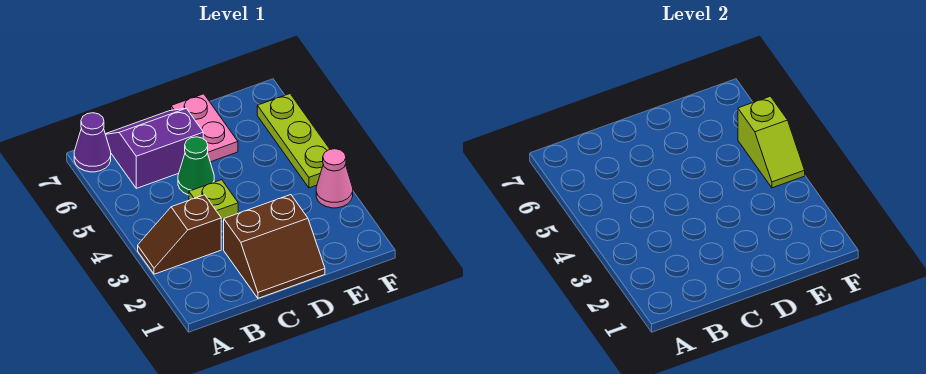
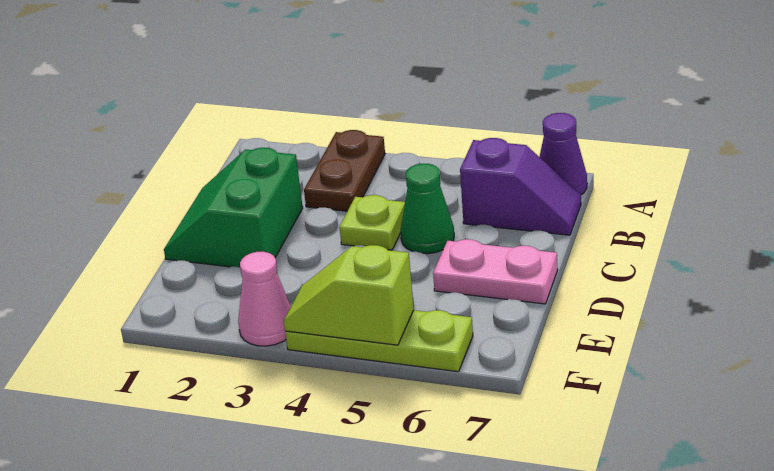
brown 1x2 slope [138,195,221,274] -> brown 1x2 plate [304,130,385,211]
purple 2x2 slope [106,108,203,188] -> purple 1x2 slope [460,138,581,235]
brown 2x2 slope [224,195,325,298] -> green 2x2 slope [164,148,303,267]

